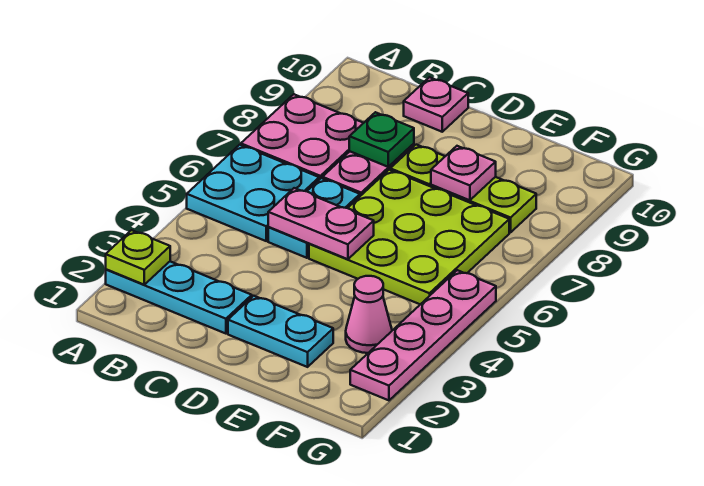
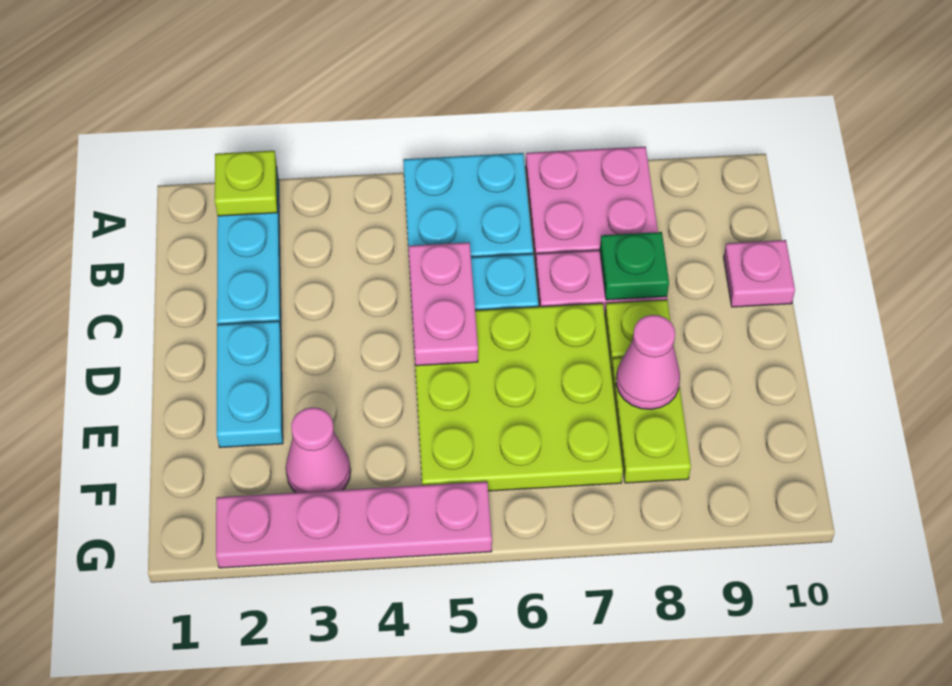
pink 1x1 plate [431,146,496,200] -> pink 1x1 cone [616,315,680,409]

